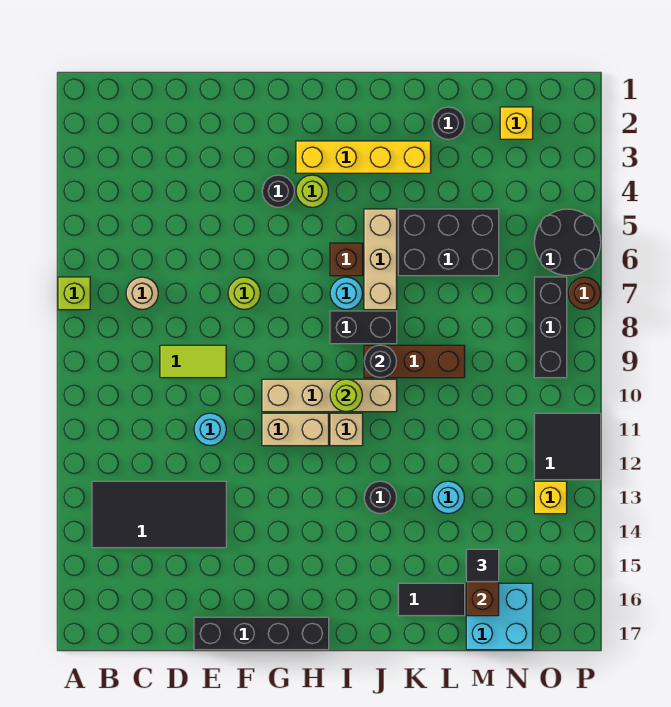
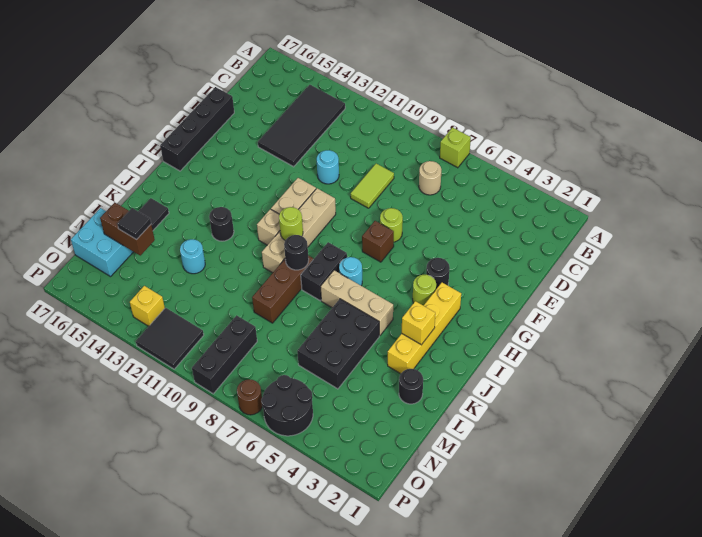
brown 1x1 brick [330,243,363,276] -> brown 1x1 brick moved to [362,221,394,262]
yellow 1x1 brick [500,107,533,139] -> yellow 1x1 brick moved to [402,301,435,345]
black 1x3 brick [534,277,567,378] -> black 1x3 brick turned to [192,315,257,394]

